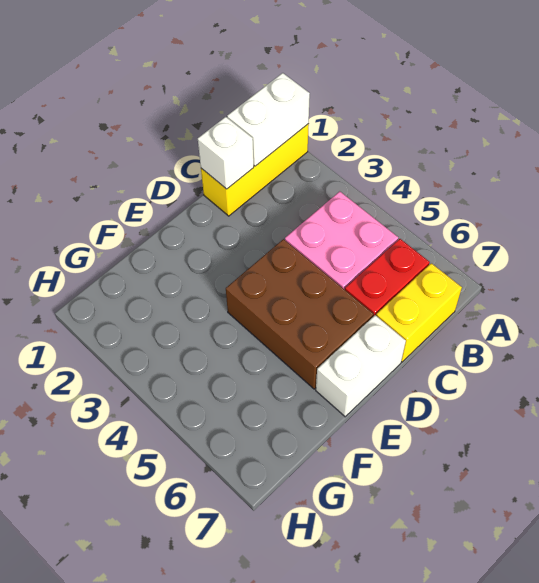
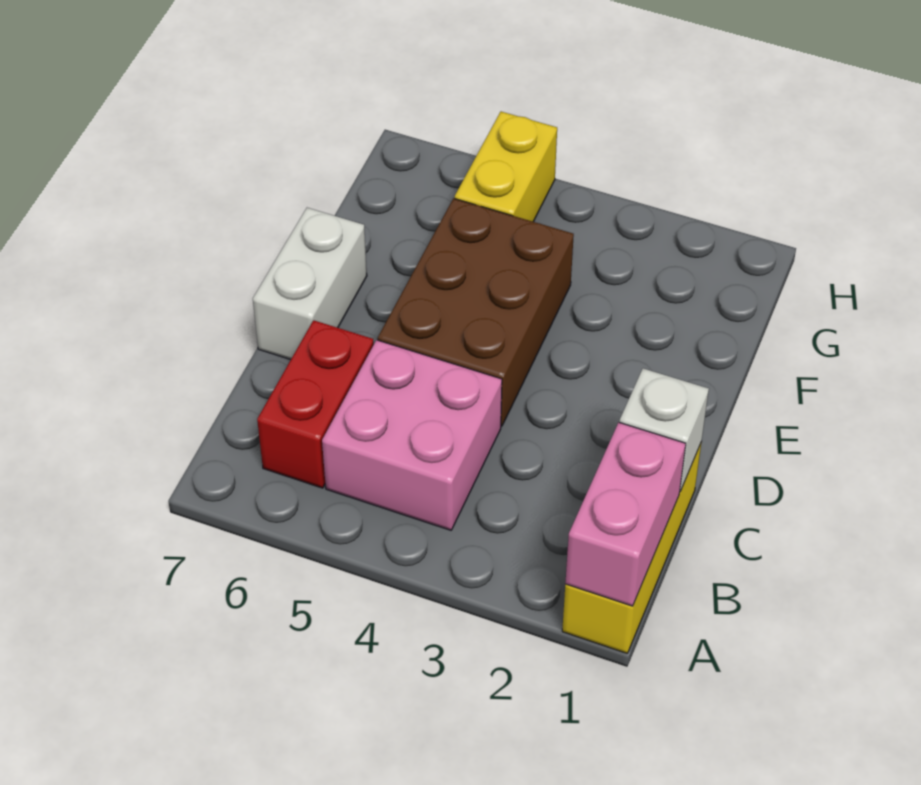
white 1x2 brick [227,73,310,166] -> pink 1x2 brick [565,423,686,606]
yellow 1x2 brick [376,263,462,362] -> yellow 1x2 brick moved to [455,112,557,222]
brown 2x3 brick [226,239,374,389] -> brown 2x3 brick turned to [378,198,574,426]

